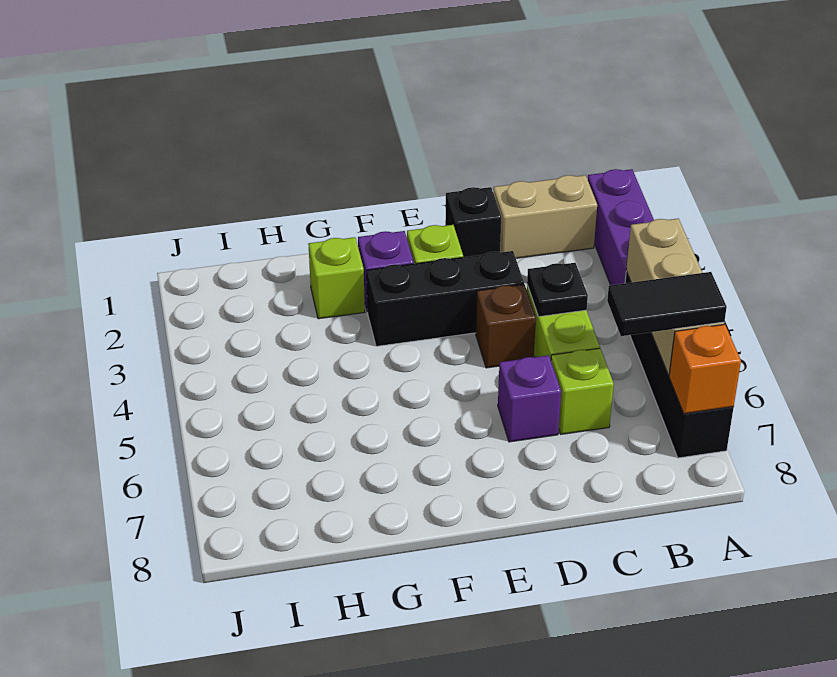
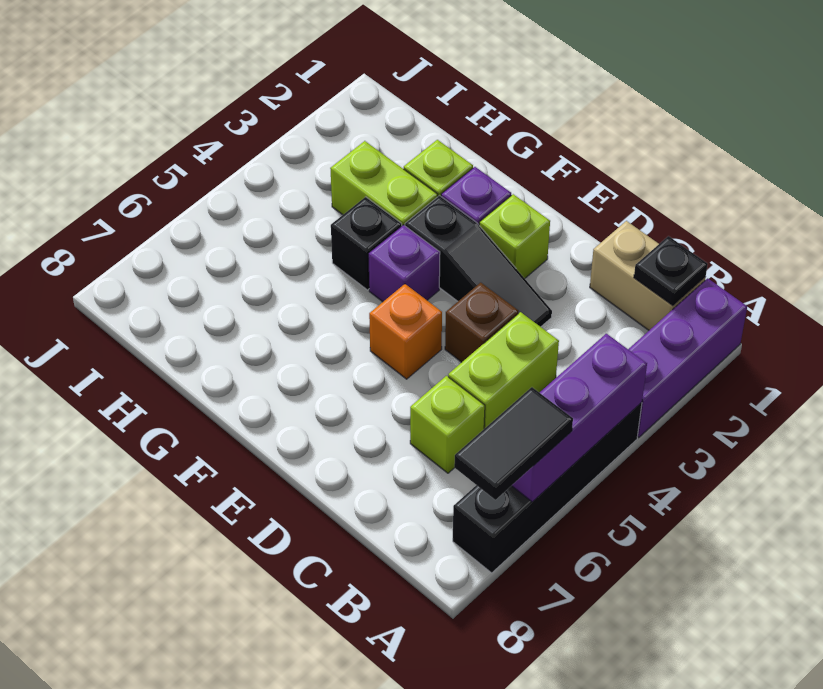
tan 1x3 brick [626,219,724,375] -> purple 1x3 brick [512,334,647,502]
black 1x2 tile [607,272,727,336] -> black 1x2 tile turned to [454,387,573,500]
orange 1x1 brick [669,324,741,414] -> orange 1x1 brick moved to [369,284,442,379]
black 1x1 plate [527,263,588,317] -> black 1x1 plate moved to [634,236,708,306]
black 1x1 brick [445,187,501,257] -> black 1x1 brick moved to [331,197,402,290]
black 1x3 brick [367,251,524,346] -> black 1x3 slope [405,195,552,327]
purple 1x1 brick [498,355,561,442] -> purple 1x1 brick moved to [368,225,440,302]
none -> lime 1x2 brick [330,141,438,226]

